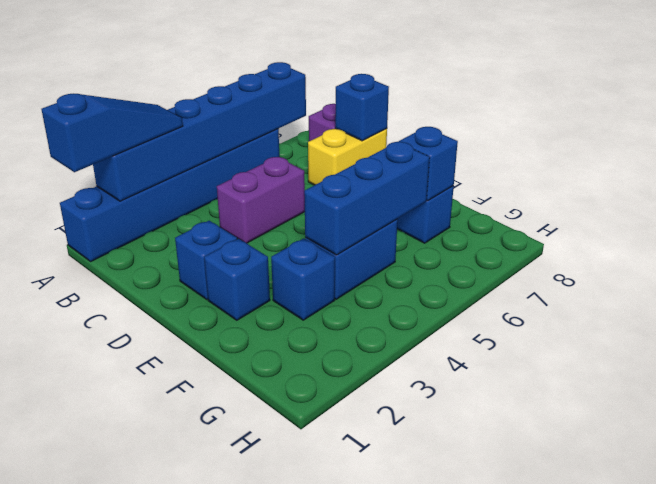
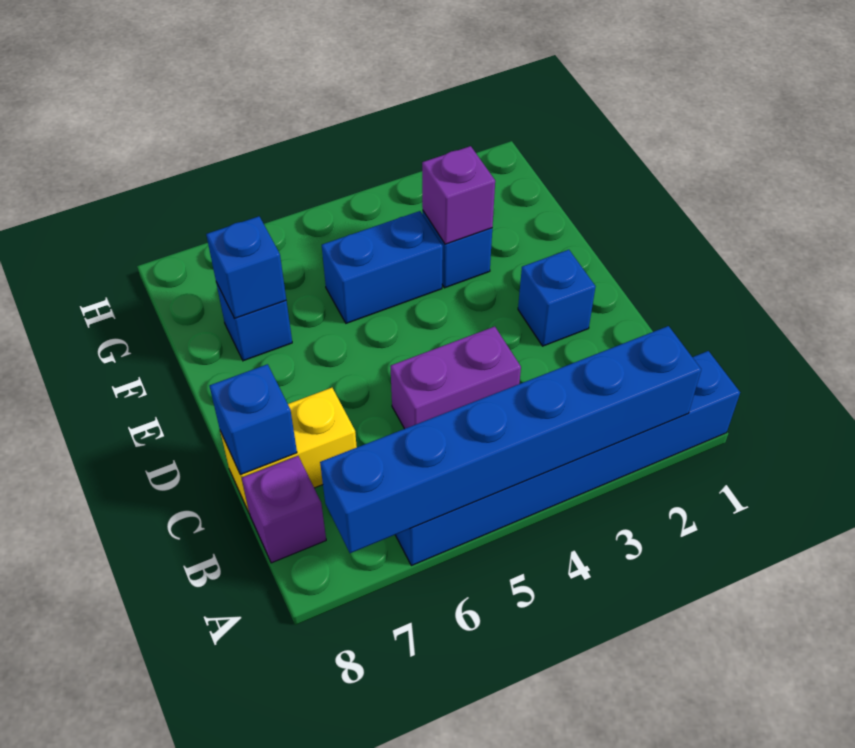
blue 1x3 slope [41,94,183,172] -> none
blue 1x1 brick [204,239,270,320] -> none
none -> purple 1x1 brick [422,146,495,244]
blue 1x3 brick [304,142,430,255] -> none

